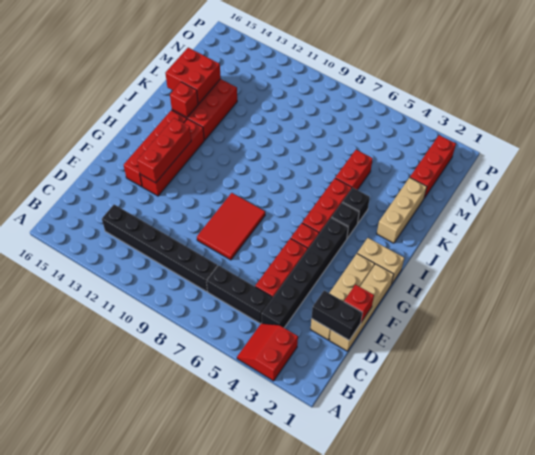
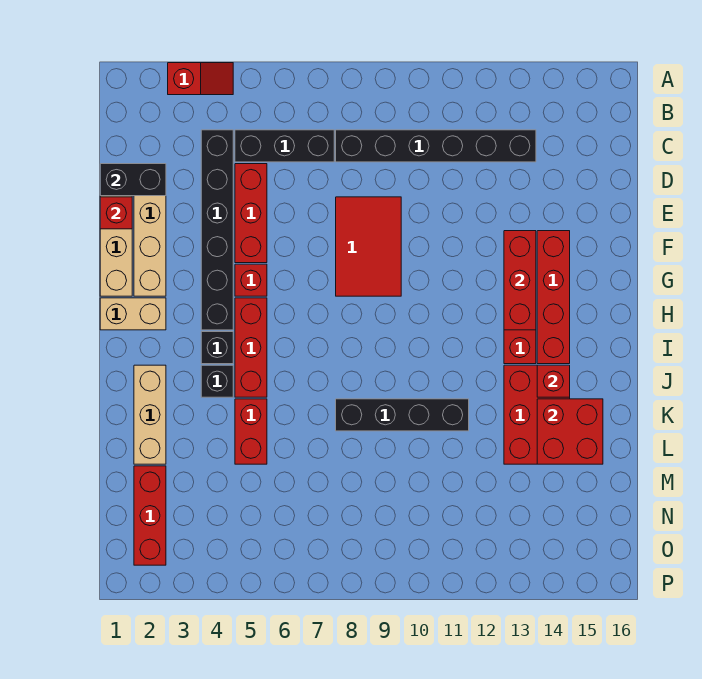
red 2x2 slope [237,323,298,381] -> red 1x2 slope [168,63,233,95]
none -> black 1x4 brick [336,399,469,431]

